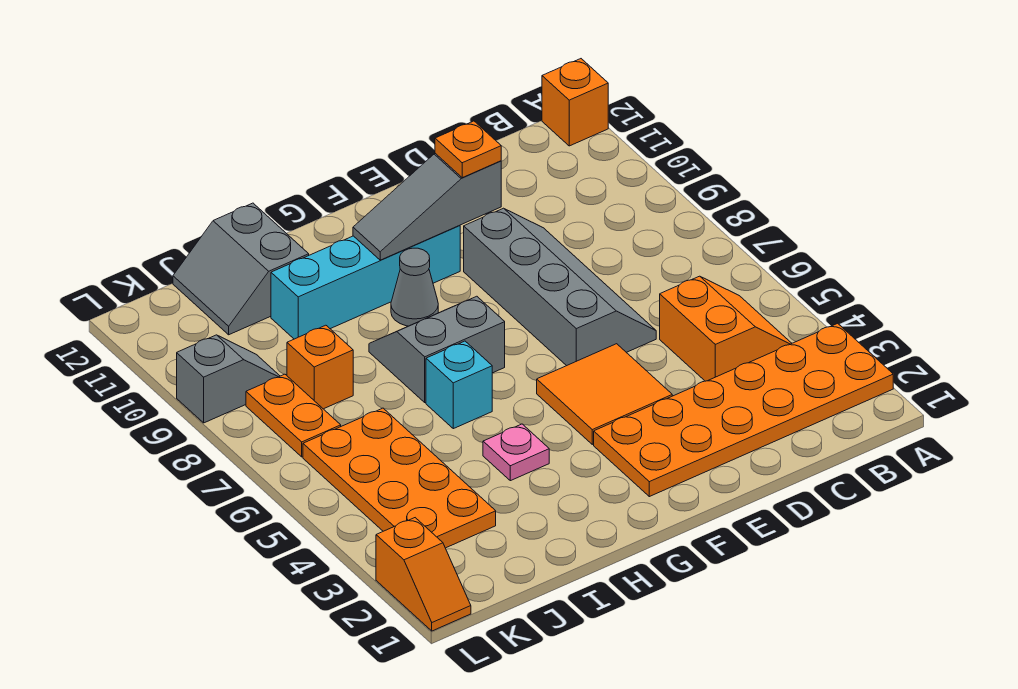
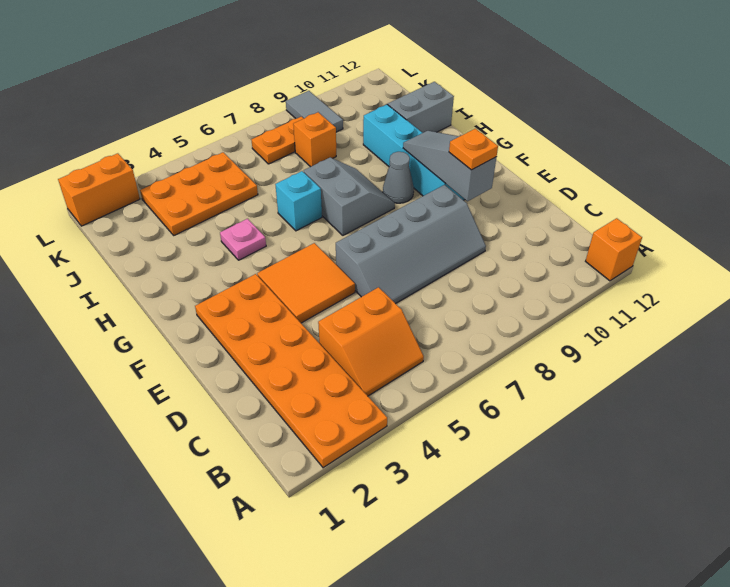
orange 2x4 plate [303,408,496,548] -> orange 2x3 plate [140,152,258,235]
grey 1x2 slope [177,335,280,423] -> grey 1x2 tile [286,91,343,132]
orange 1x2 slope [376,518,471,631] -> orange 1x2 brick [58,153,140,226]

